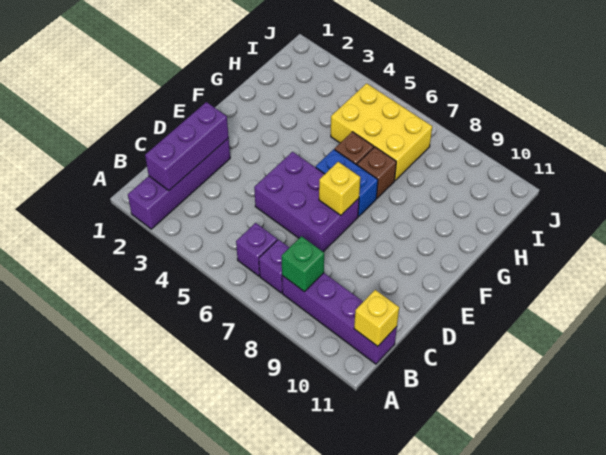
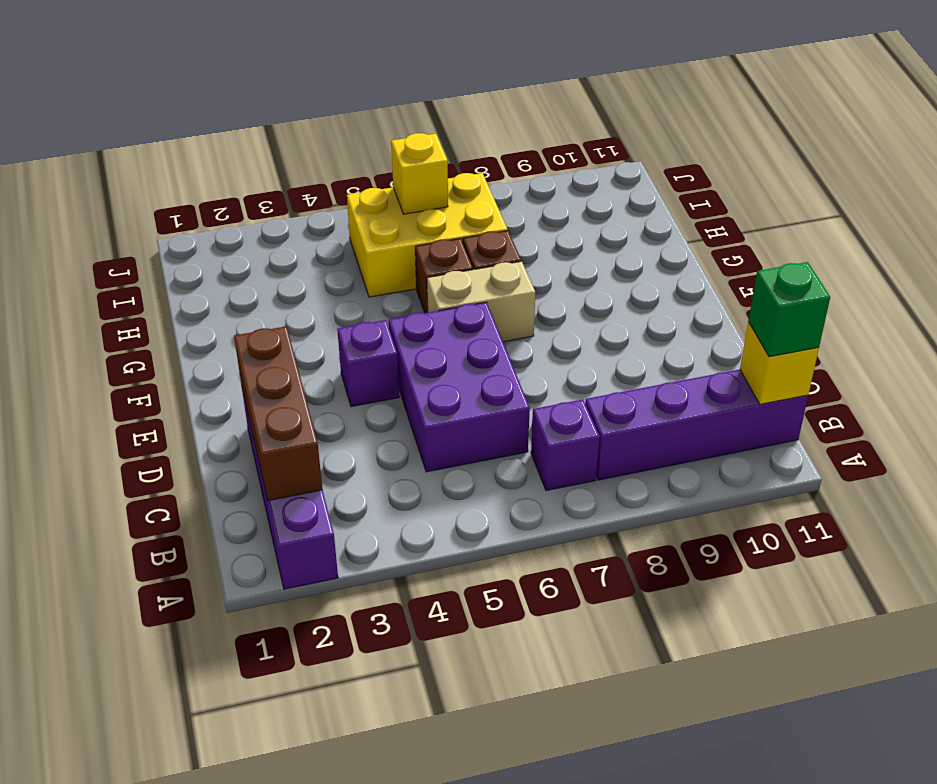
purple 1x3 brick [145,102,229,191] -> brown 1x3 brick [234,326,322,501]
purple 1x1 brick [236,223,277,276] -> purple 1x1 brick moved to [337,320,399,407]
green 1x1 brick [282,236,324,292] -> green 1x1 brick moved to [748,262,830,357]
purple 2x3 brick [254,152,359,252] -> purple 2x3 brick turned to [389,302,530,472]
yellow 1x1 brick [319,162,360,215] -> yellow 1x1 brick moved to [391,133,448,214]
blue 1x2 brick [316,149,378,216] -> tan 1x2 brick [427,261,535,342]

